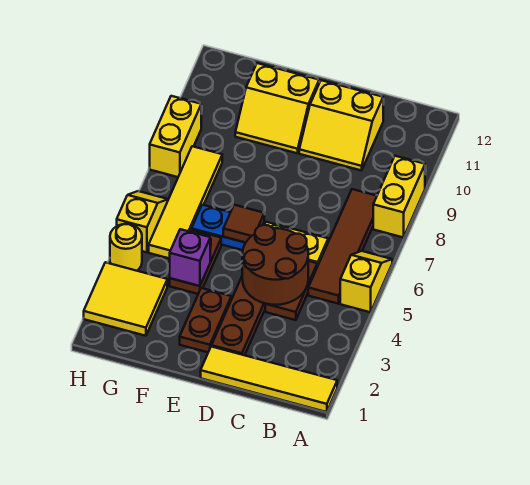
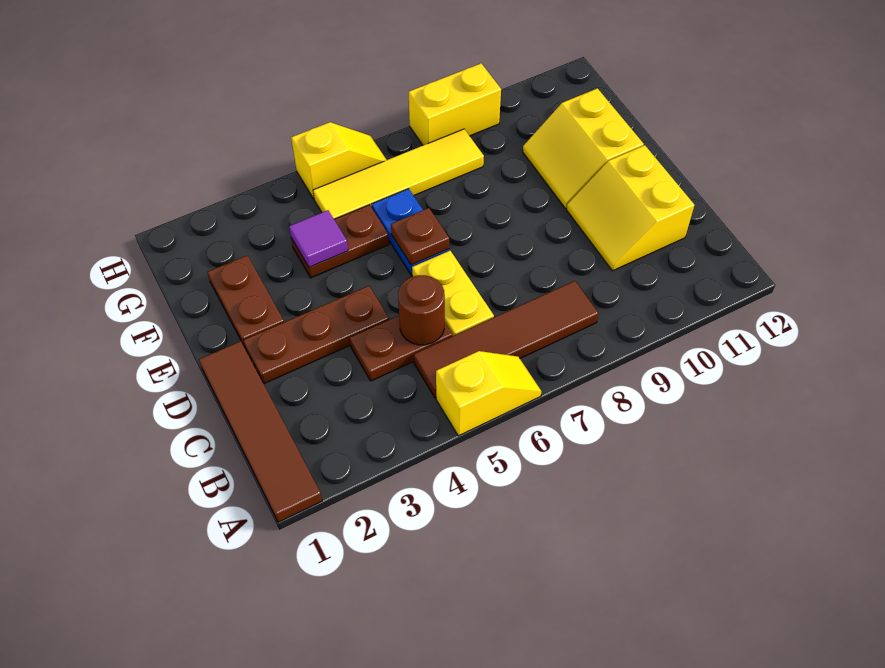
yellow 1x4 tile [201,346,337,412] -> brown 1x4 tile [199,341,322,522]
yellow 1x2 brick [373,156,425,237] -> none
brown 2x2 round brick [242,225,308,305] -> brown 1x1 round brick [398,275,445,345]
brown 1x2 plate [180,288,231,352] -> brown 1x2 plate turned to [208,255,284,347]
brown 1x1 tile [223,205,264,243] -> brown 1x1 plate [391,208,449,265]
purple 1x1 brick [170,229,210,286] -> purple 1x1 tile [289,210,348,267]
yellow 2x2 tile [84,262,167,336] -> none
yellow 1x1 round brick [110,224,142,271] -> none

